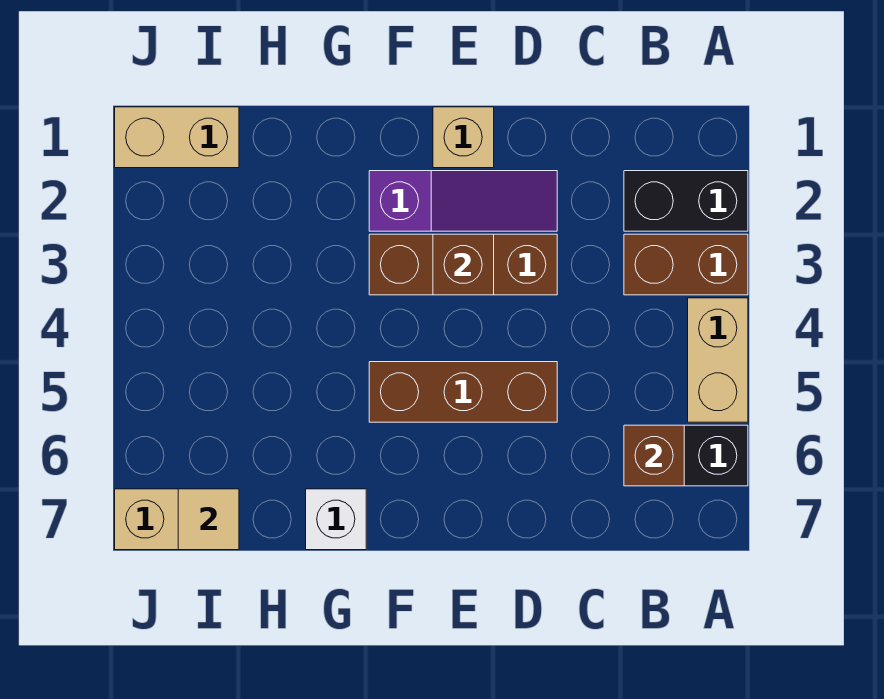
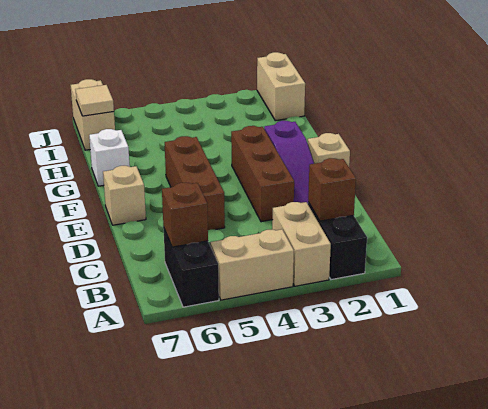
brown 1x2 brick [624,234,748,295] -> tan 1x2 brick [272,202,331,286]
brown 1x1 brick [433,234,494,295] -> brown 1x1 brick moved to [308,158,356,221]
none -> tan 1x1 brick [103,166,146,225]

